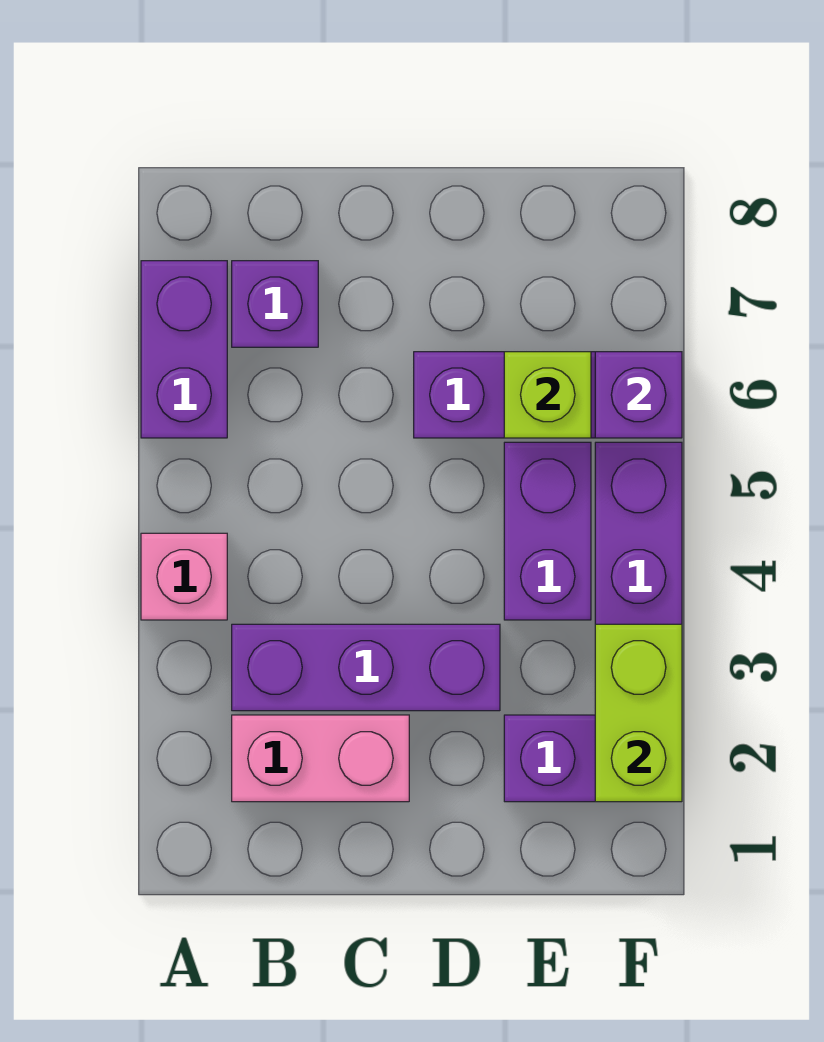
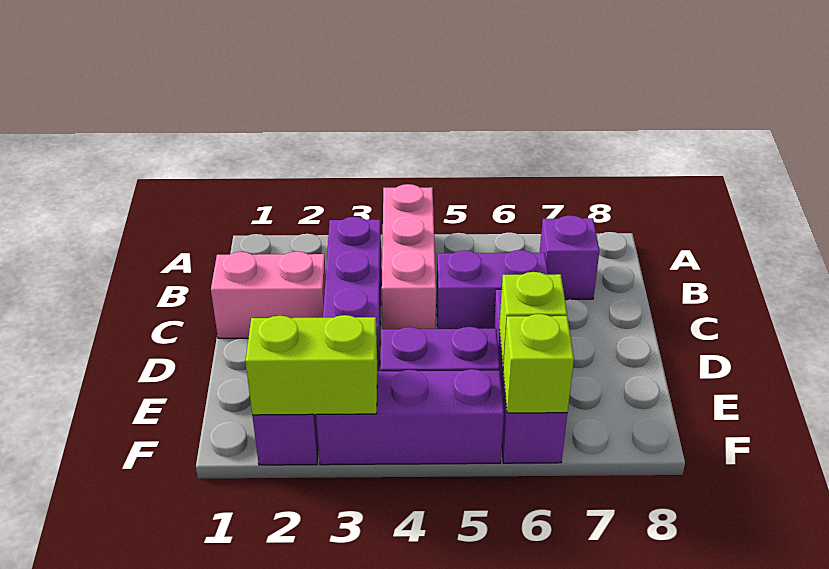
pink 1x1 brick [141,533,227,620] -> pink 1x3 brick [382,184,436,329]
purple 1x2 brick [141,261,227,438] -> purple 1x2 brick moved to [437,250,548,329]
pink 1x2 brick [232,715,409,802] -> pink 1x2 brick turned to [211,251,326,338]
purple 1x1 brick [595,352,682,438] -> lime 1x1 brick [503,314,574,413]

